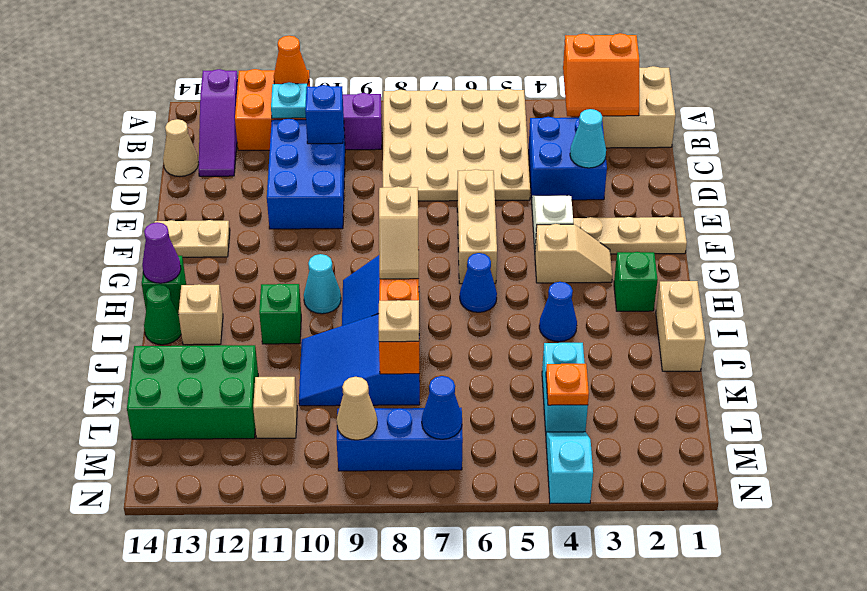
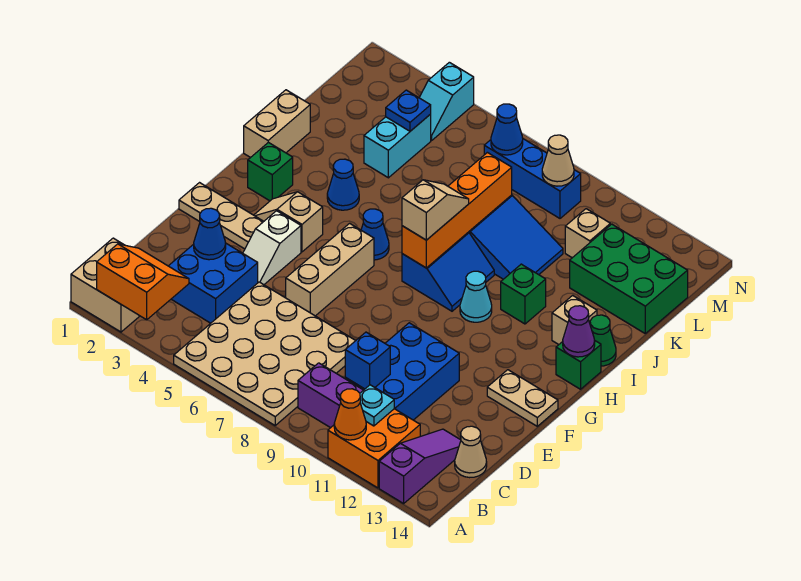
cyan 1x1 cone [570,109,606,168] -> blue 1x1 cone [194,208,226,260]
tan 1x1 plate [379,300,419,342] -> none
orange 1x1 plate [546,364,589,405] -> blue 1x1 plate [386,90,431,131]

